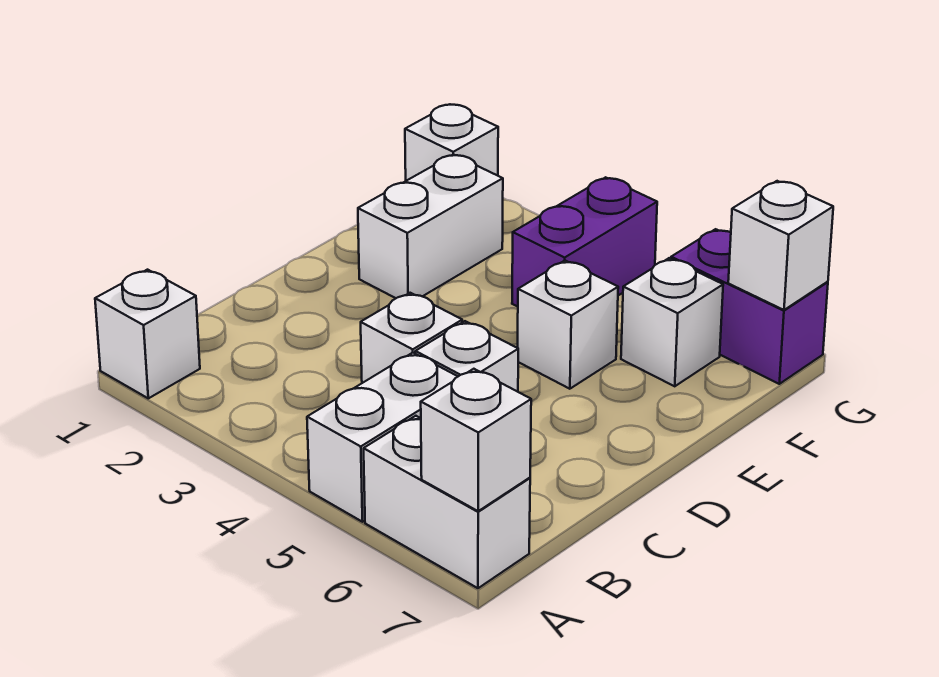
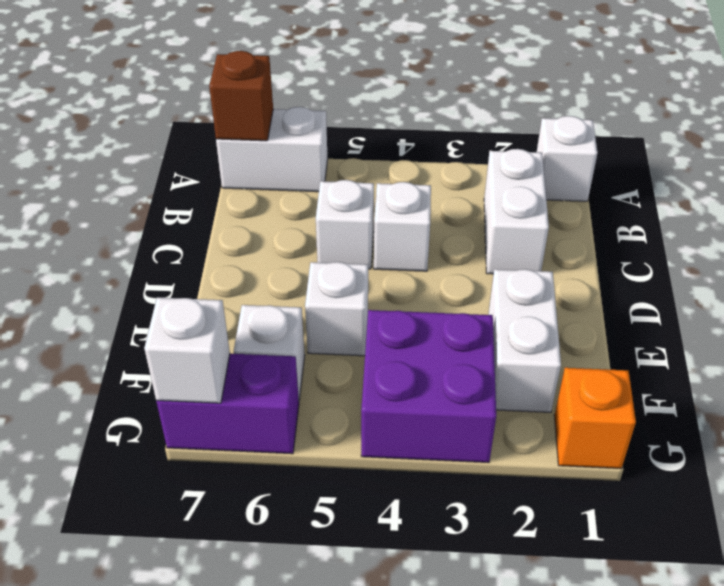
white 1x2 brick [307,353,458,522] -> white 1x2 brick moved to [484,149,549,274]
white 1x1 brick [421,369,531,511] -> brown 1x1 brick [209,51,273,141]
purple 1x2 brick [512,177,657,307] -> purple 2x2 brick [361,310,496,462]
white 1x1 brick [405,105,498,181] -> orange 1x1 brick [554,368,636,468]

